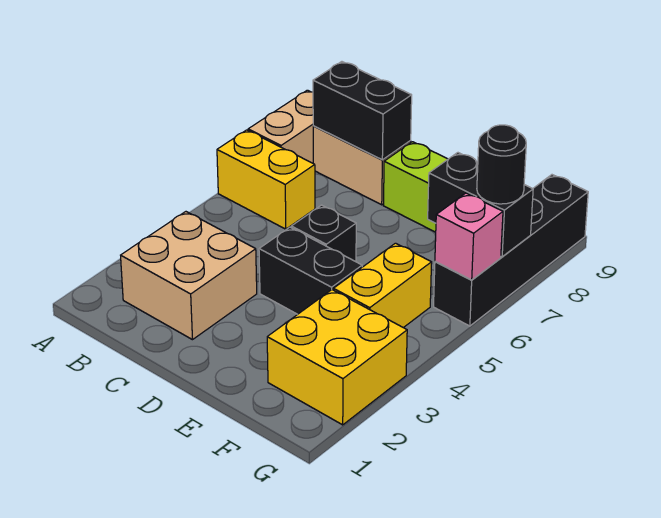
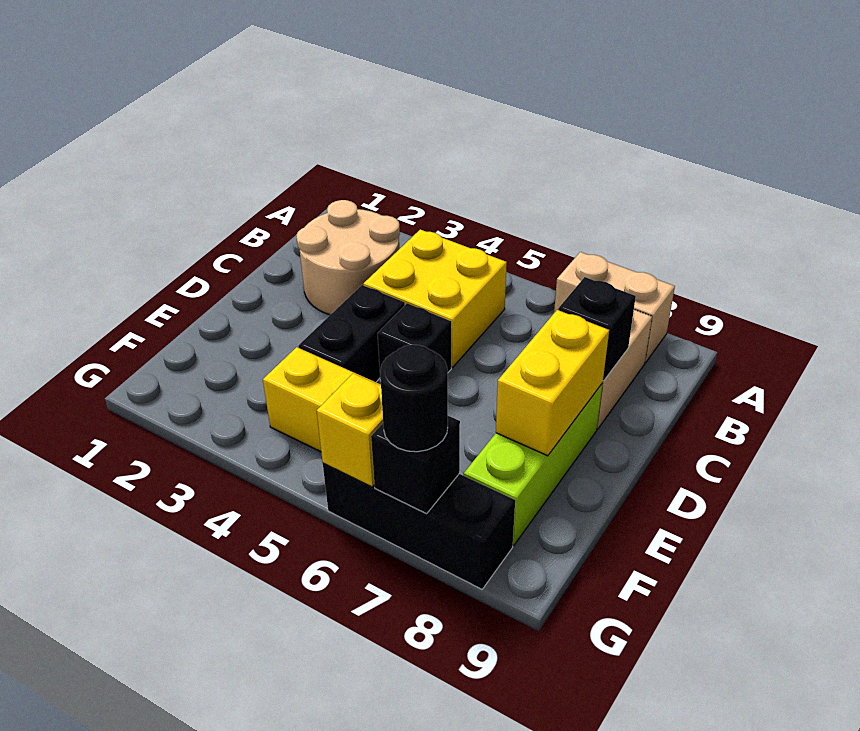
yellow 1x2 brick [217,130,315,229] -> yellow 1x2 brick moved to [496,310,609,456]
tan 2x2 brick [121,212,257,340] -> tan 2x2 round brick [297,200,400,315]
black 1x2 brick [313,62,412,160] -> black 1x1 brick [558,277,636,381]
yellow 2x2 brick [267,290,407,425] -> yellow 2x2 brick moved to [363,229,507,367]
black 1x2 brick [428,153,533,257] -> black 1x1 brick [371,416,460,514]
black 1x4 brick [434,175,588,326] -> black 1x3 brick [323,463,515,589]
pink 1x1 brick [435,193,503,280] -> yellow 1x1 brick [317,373,383,487]

